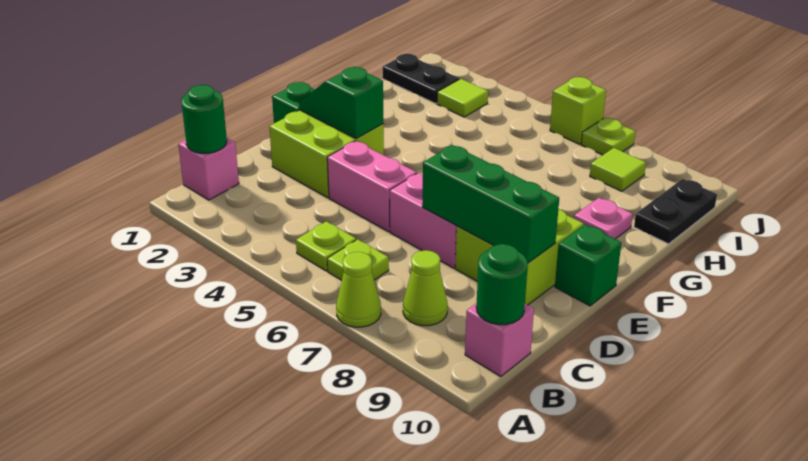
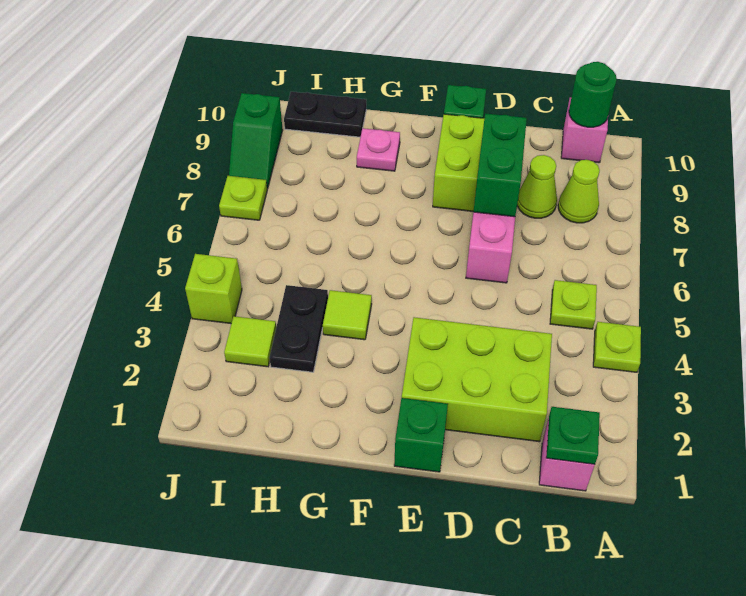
lime 1x1 cone [336,252,381,327] -> lime 1x1 cone moved to [517,155,557,218]
green 1x1 round brick [181,85,227,153] -> green 1x1 plate [546,407,600,464]
lime 1x1 plate [327,239,389,280] -> lime 1x1 plate moved to [593,322,641,372]
lime 2x2 brick [269,110,384,198] -> lime 2x3 brick [402,317,552,442]
pink 1x2 brick [327,141,417,231] -> none
green 1x3 brick [422,145,559,263] -> green 1x2 brick [474,113,527,217]
green 1x2 slope [299,67,383,139] -> green 1x2 slope moved to [229,93,283,189]
black 1x2 plate [383,54,460,104] -> black 1x2 plate moved to [270,285,328,372]
lime 1x1 tile [590,148,646,191] -> lime 1x1 tile moved to [323,290,372,340]
lime 1x1 brick [550,77,606,144] -> lime 1x1 brick moved to [185,254,242,323]

